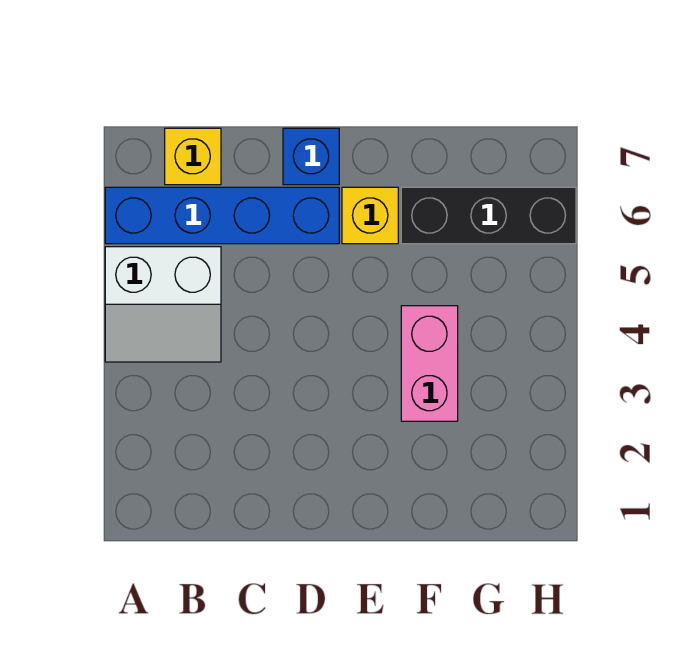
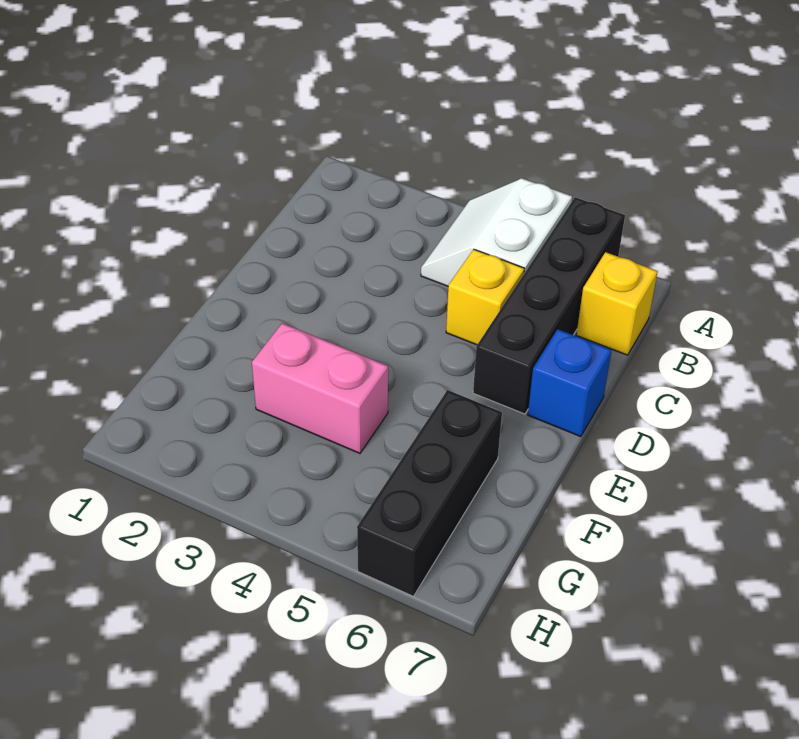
blue 1x4 brick [105,187,339,244] -> black 1x4 brick [473,197,625,414]
yellow 1x1 brick [342,187,398,244] -> yellow 1x1 brick moved to [446,249,524,345]

